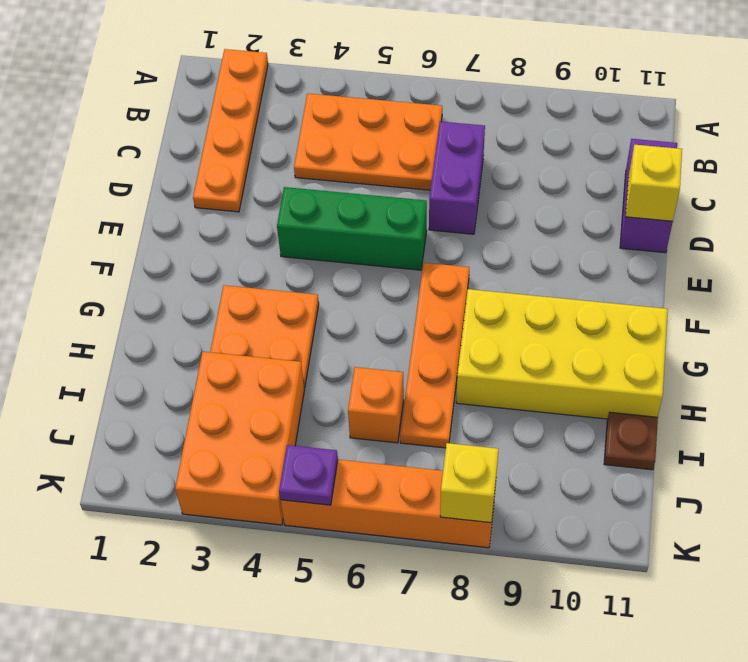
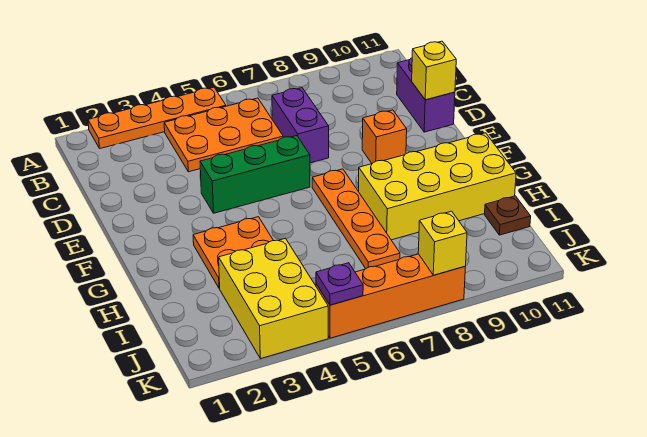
orange 1x4 plate [193,49,268,212] -> orange 1x4 plate turned to [88,87,226,148]
orange 2x3 brick [175,352,305,525] -> yellow 2x3 brick [219,238,328,359]
orange 1x1 brick [348,367,404,443] -> orange 1x1 brick moved to [362,110,407,163]

